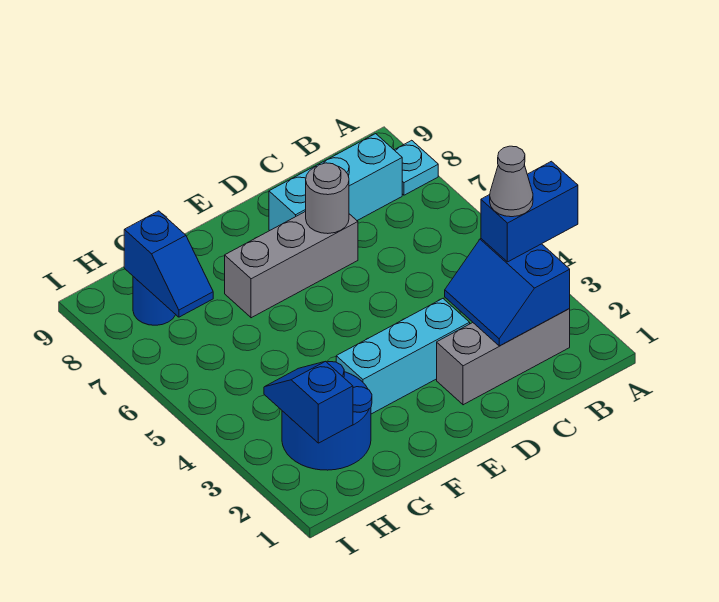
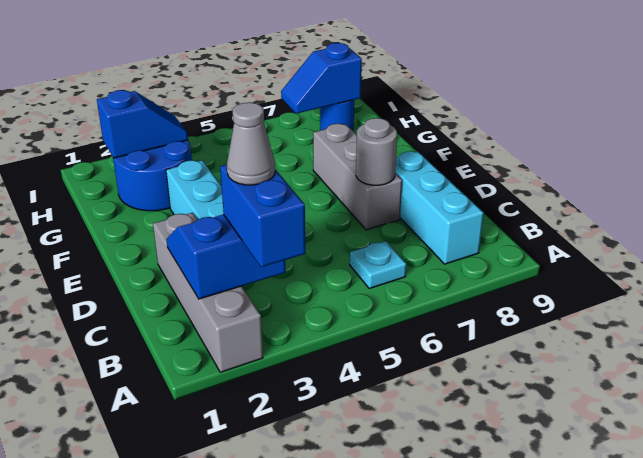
cyan 1x1 plate [395,140,438,195] -> cyan 1x1 plate moved to [350,241,406,289]
grey 1x3 brick [437,309,570,405] -> grey 1x4 brick [153,213,263,372]

